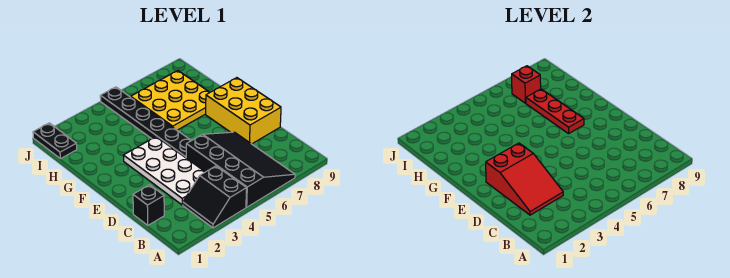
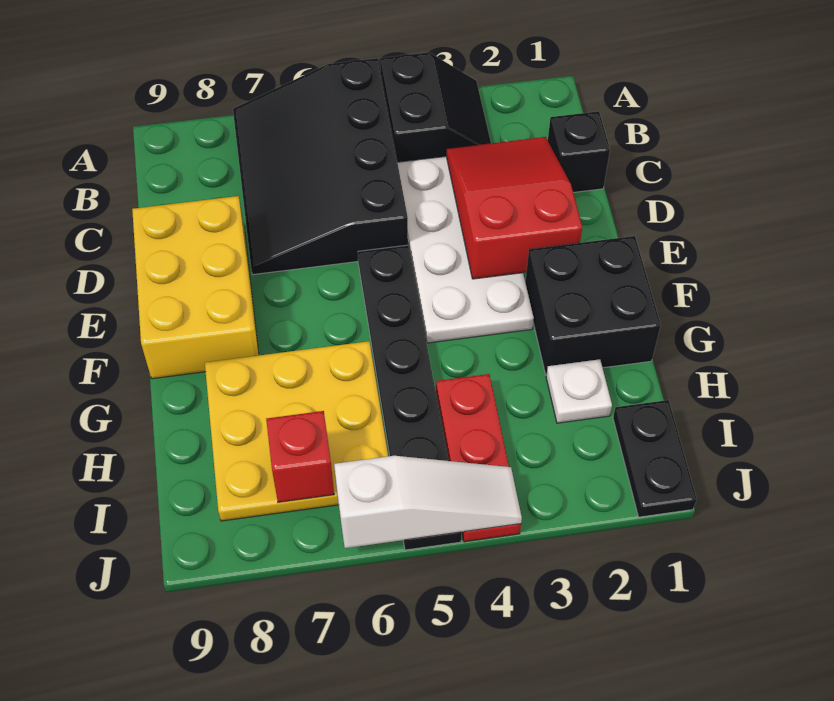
none -> black 2x2 brick [525,236,661,375]
red 1x3 plate [526,89,584,134] -> red 1x3 plate moved to [436,374,521,542]
none -> white 1x1 plate [546,359,612,423]
none -> white 1x3 slope [334,456,522,548]

